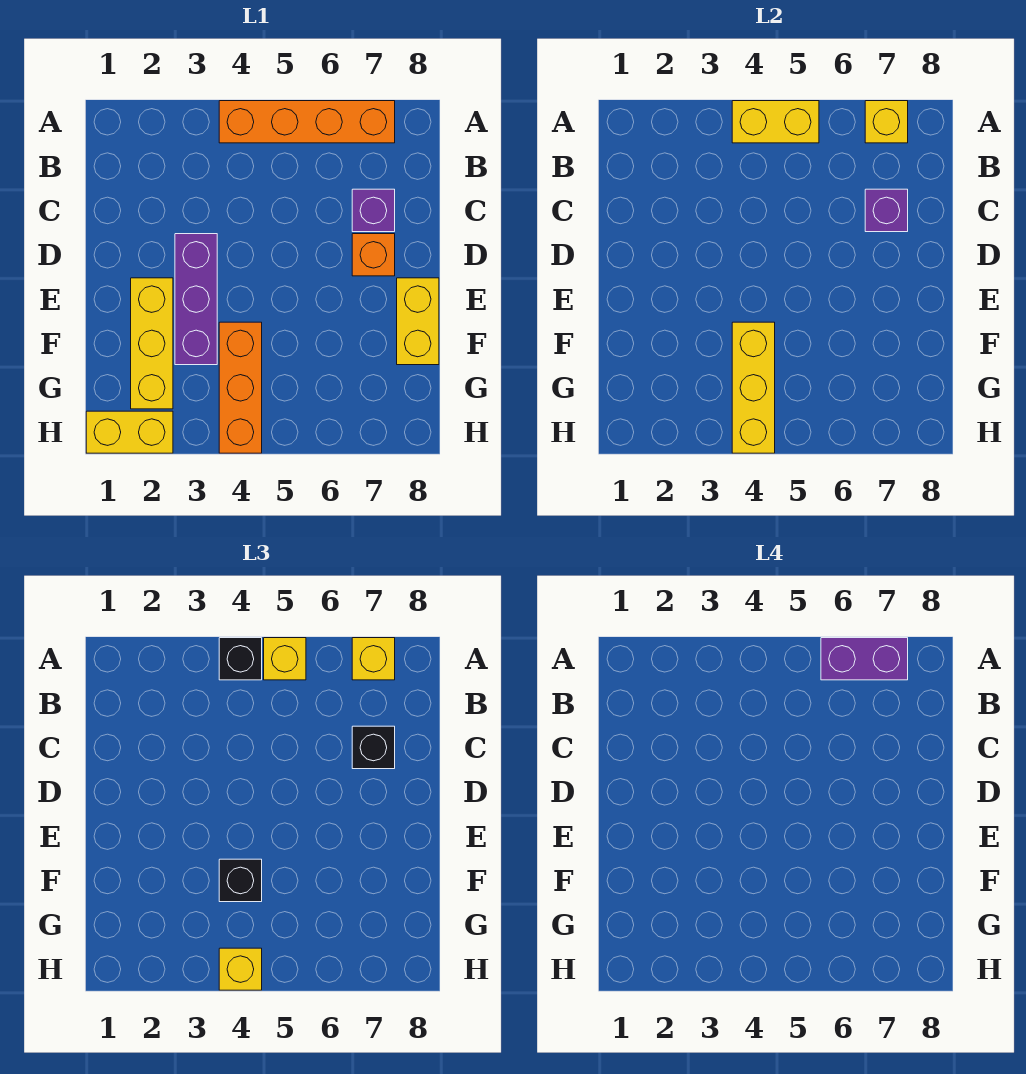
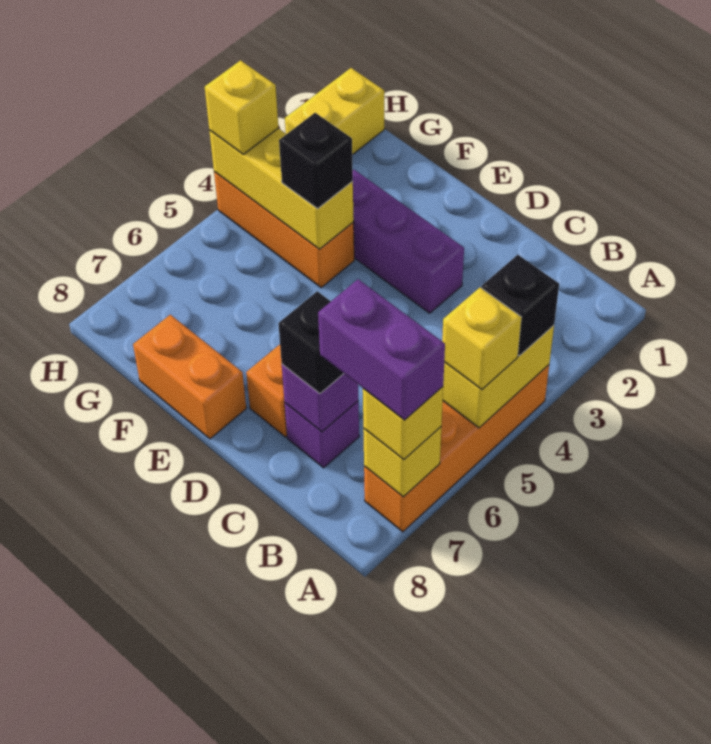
purple 1x2 brick [821,638,908,680] -> purple 1x2 brick turned to [318,279,445,420]
yellow 1x3 brick [131,278,173,409] -> none
yellow 1x2 brick [397,278,439,365] -> orange 1x2 brick [133,315,246,439]

